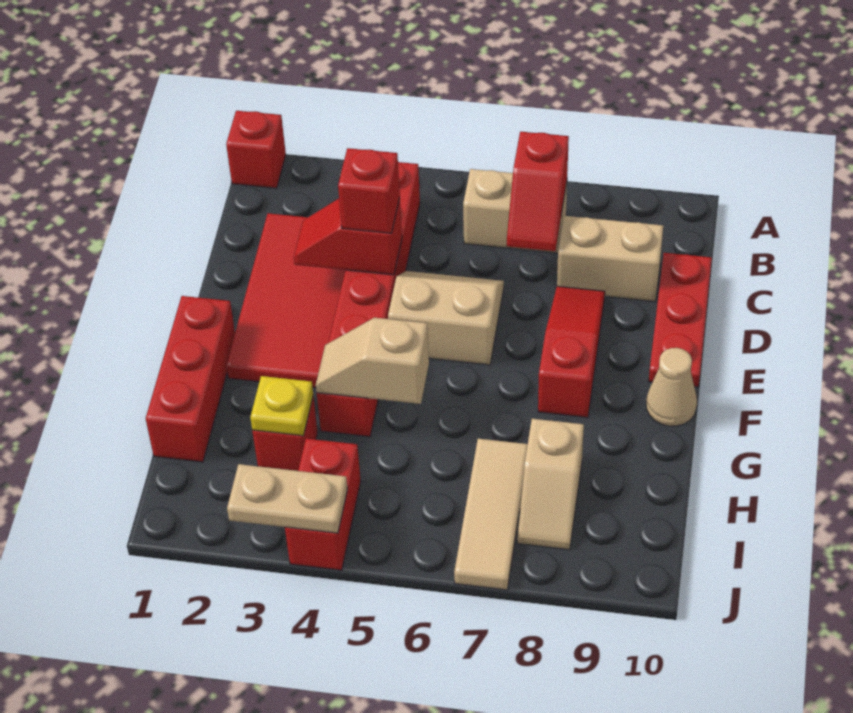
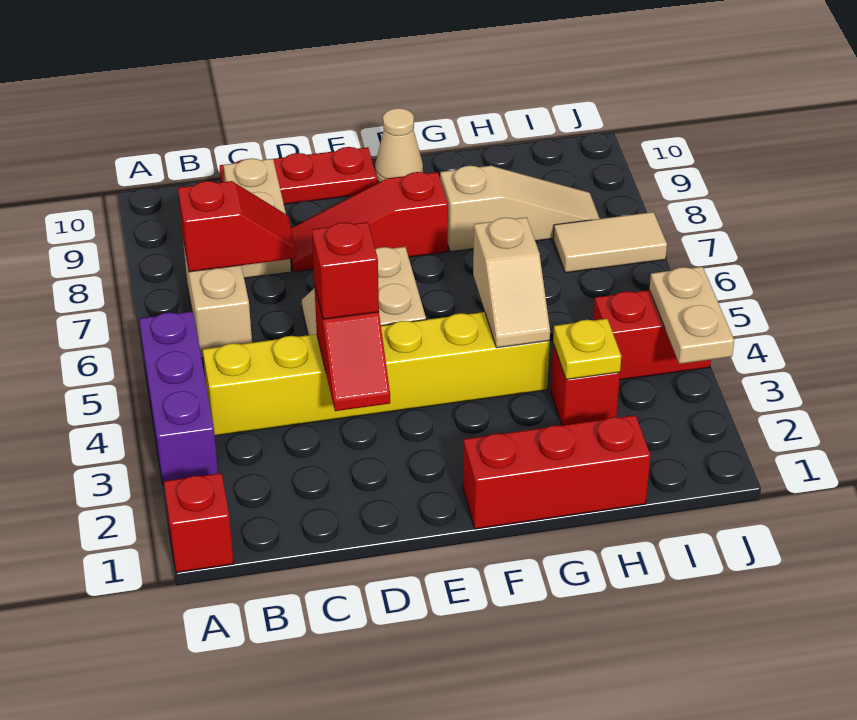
none -> purple 1x3 brick [139,311,218,485]
red 1x6 brick [316,162,420,437] -> yellow 1x6 brick [203,312,550,436]
red 2x4 tile [226,213,345,388] -> none
tan 1x3 tile [454,439,528,590] -> tan 1x2 tile [553,212,667,273]
tan 1x2 slope [517,419,584,550] -> tan 1x3 slope [440,166,600,252]

